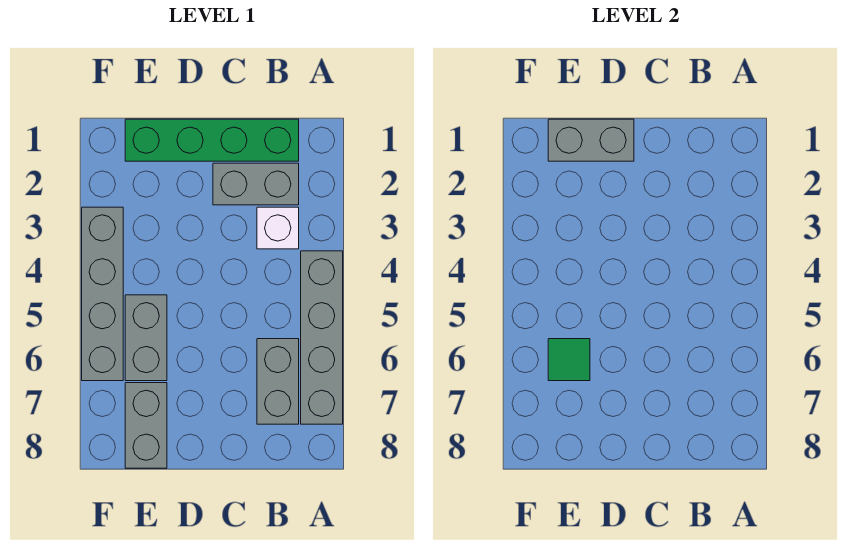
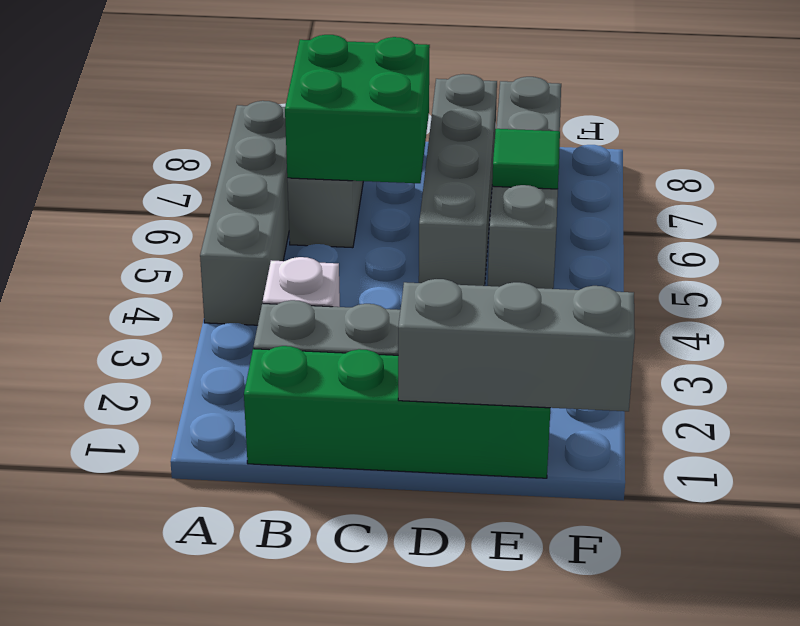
none -> green 2x2 brick [285,35,430,183]
grey 1x2 brick [548,119,634,161] -> grey 1x3 brick [398,279,635,411]
grey 1x4 brick [82,207,123,381] -> grey 1x4 brick moved to [419,74,497,286]

